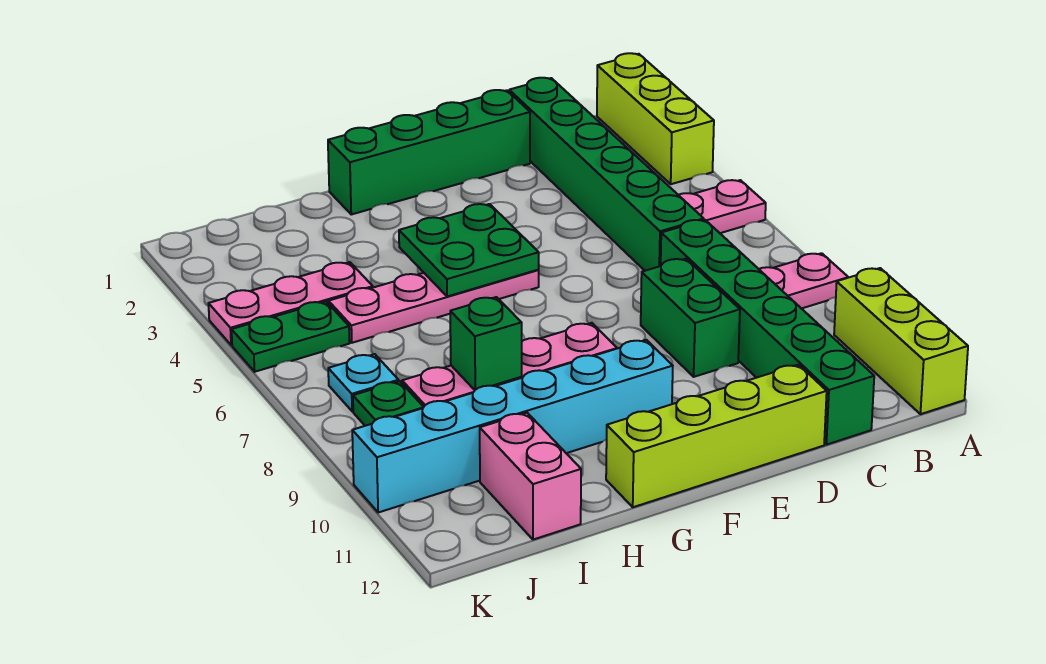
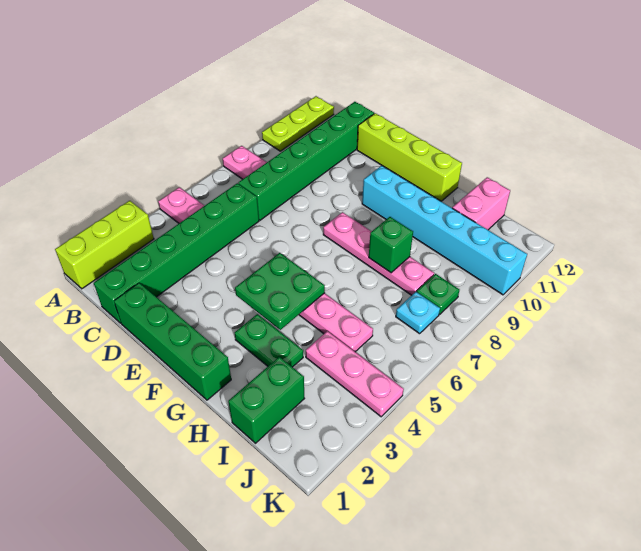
lime 1x3 brick [834,268,968,414] -> lime 1x3 plate [262,96,334,151]
green 1x2 brick [641,259,740,377] -> green 1x2 brick moved to [228,357,304,443]
green 1x2 plate [232,302,350,372] -> green 1x2 plate moved to [235,314,303,367]

